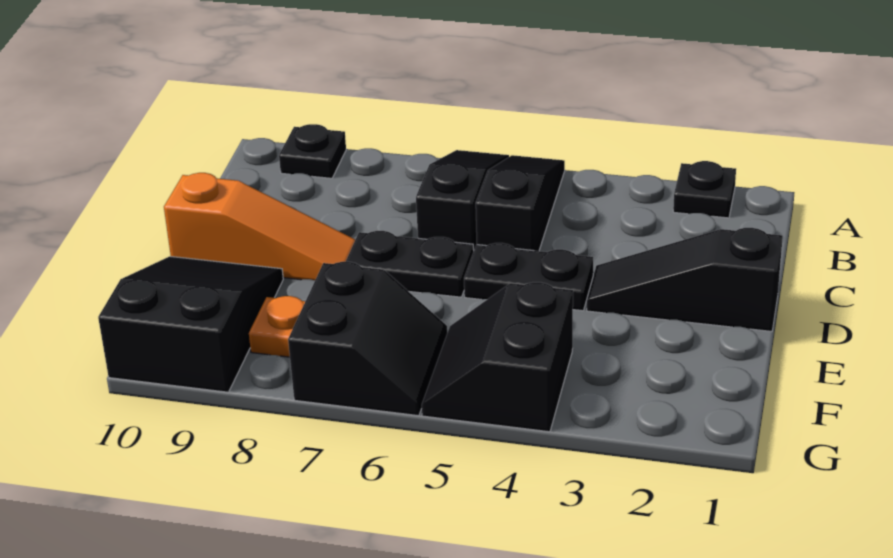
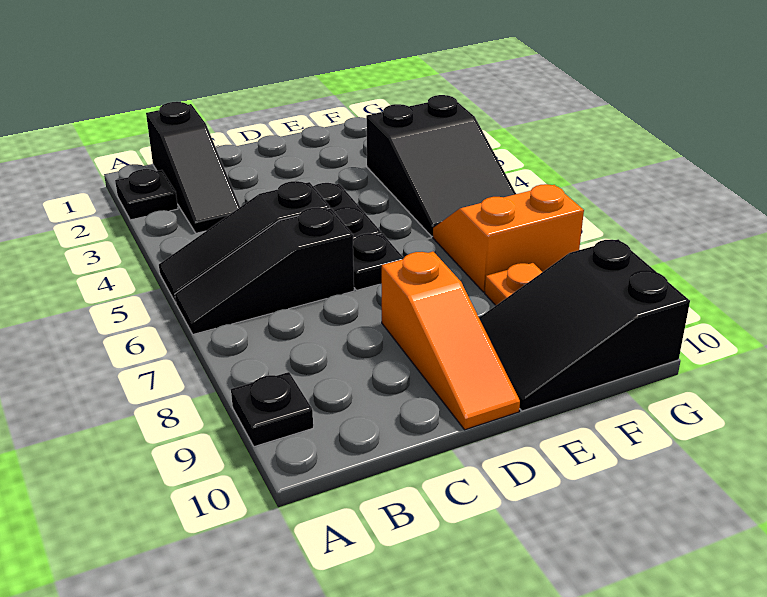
black 1x3 slope [587,228,783,331] -> black 1x3 slope moved to [146,102,240,233]
black 1x2 plate [346,231,474,297] -> black 1x1 plate [353,233,403,290]
orange 1x3 slope [164,173,355,280] -> orange 1x3 slope turned to [382,252,520,430]
black 2x2 slope [422,282,573,432] -> black 2x3 slope [366,95,516,237]
black 2x2 slope [288,262,447,416] -> orange 2x2 slope [433,184,584,292]

